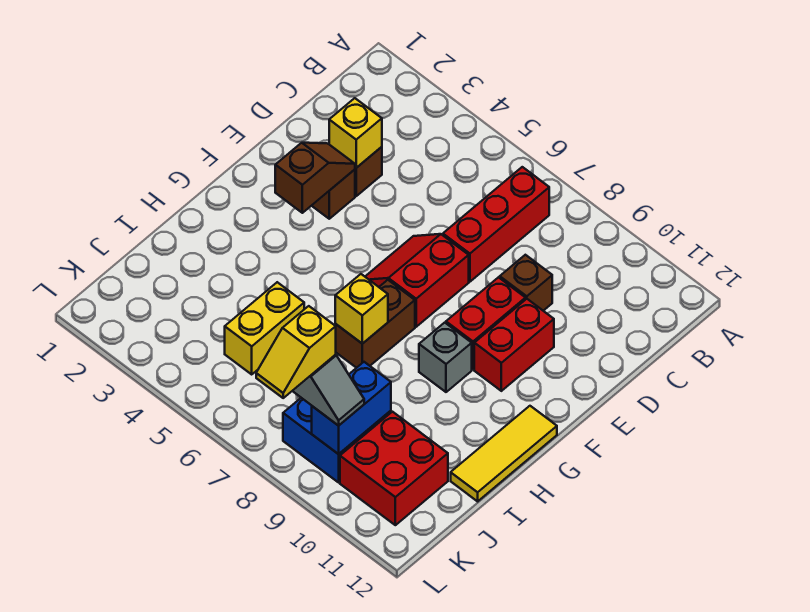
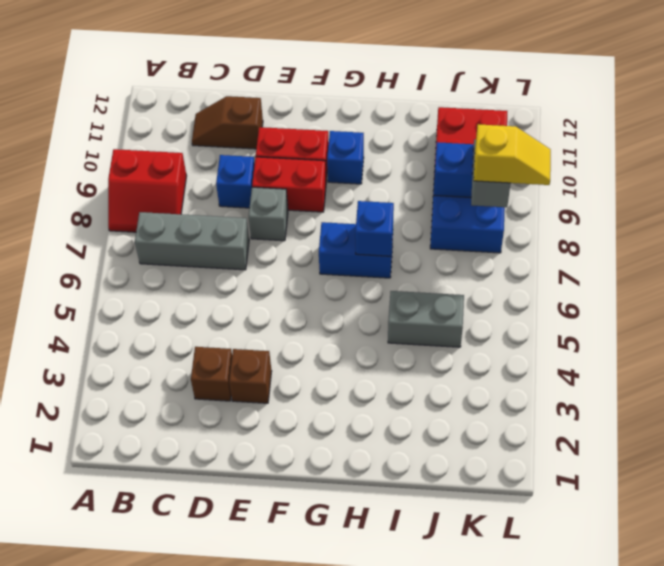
red 1x3 brick [443,167,549,282] -> grey 1x3 brick [135,212,249,270]
yellow 1x1 brick [329,98,382,168] -> none
brown 1x1 brick [500,255,552,311] -> blue 1x1 brick [216,155,255,208]
brown 1x2 slope [275,143,355,213] -> brown 1x2 slope moved to [192,96,263,149]
red 2x2 slope [365,234,469,327] -> red 2x2 slope moved to [108,149,186,232]
brown 1x2 brick [335,280,415,368] -> blue 1x2 brick [319,222,393,278]
grey 1x1 brick [419,323,472,392] -> grey 1x1 brick moved to [249,187,288,241]
none -> blue 1x1 brick [327,131,364,184]
yellow 1x3 tile [451,406,557,501] -> none
yellow 1x1 brick [335,274,388,344] -> blue 1x1 brick [355,201,394,256]
yellow 1x2 brick [225,282,304,374] -> grey 1x2 brick [388,291,464,347]

